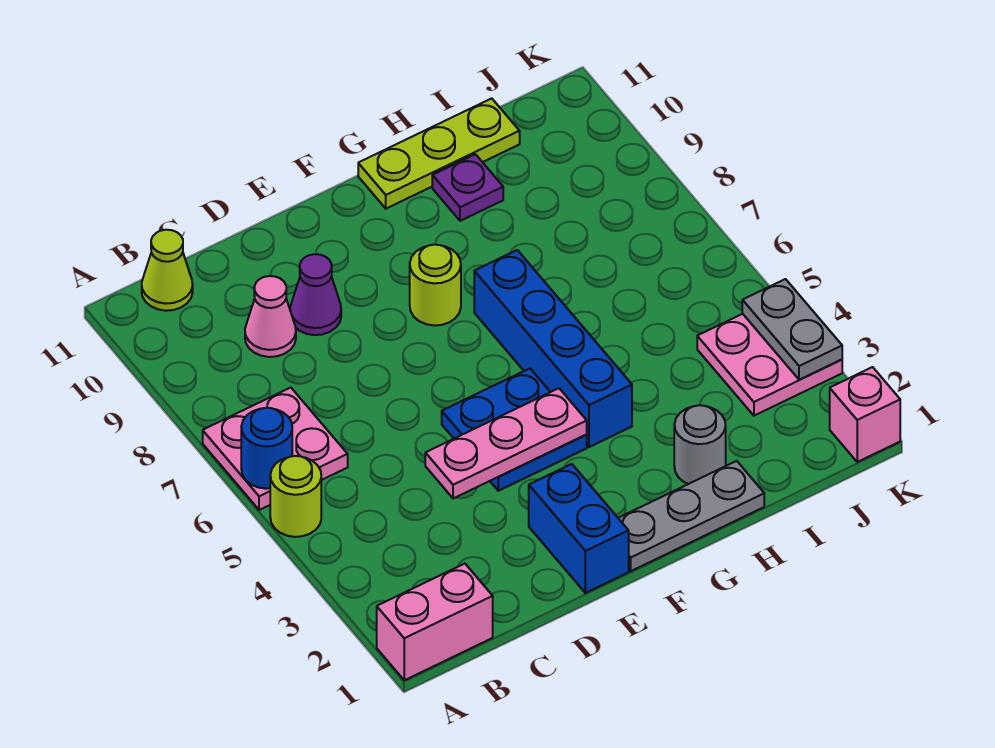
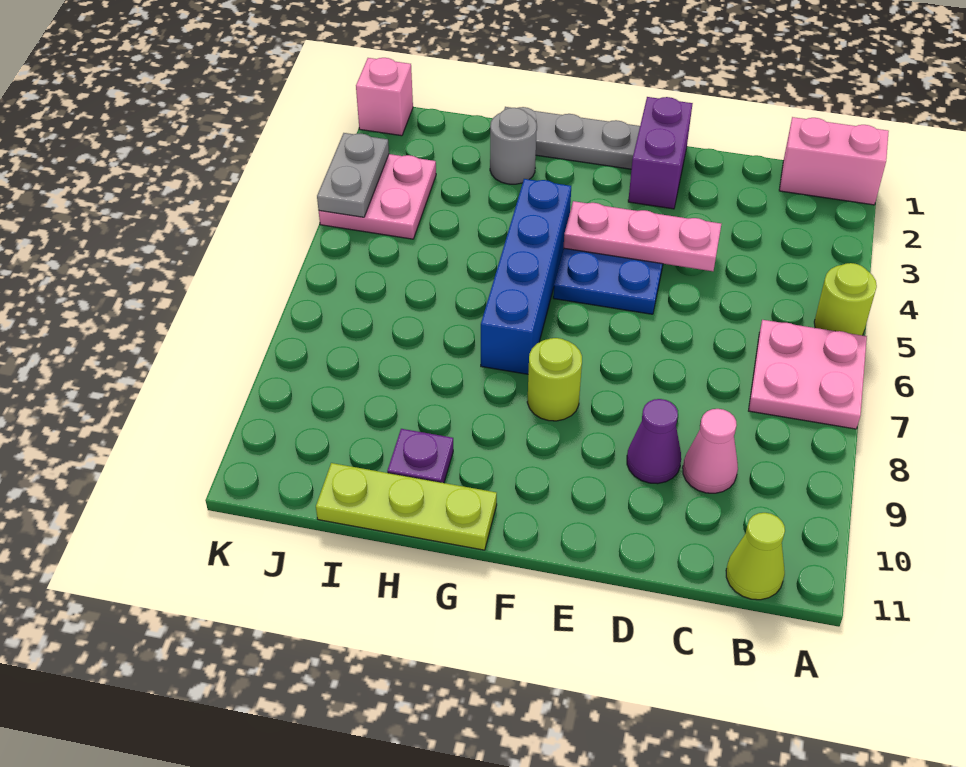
blue 1x1 round brick [241,408,292,489] -> none
blue 1x2 brick [529,464,629,593] -> purple 1x2 brick [628,97,693,209]

